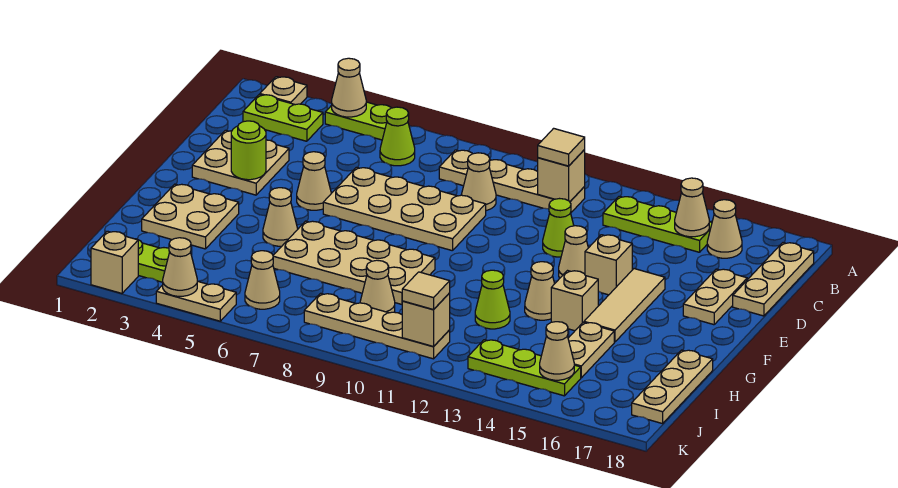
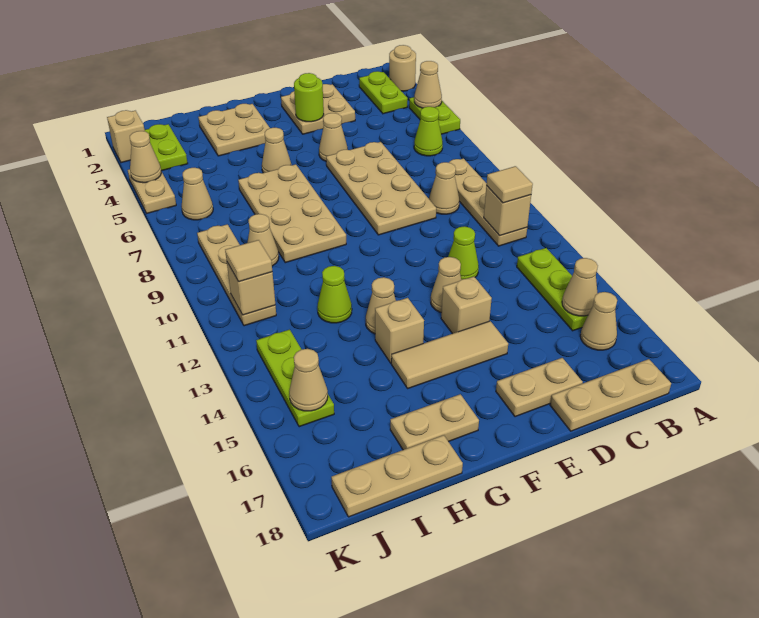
tan 1x1 plate [260,77,307,105] -> tan 1x1 round brick [389,45,416,91]
tan 1x2 plate [568,322,614,378] -> tan 1x2 plate moved to [390,394,479,450]

